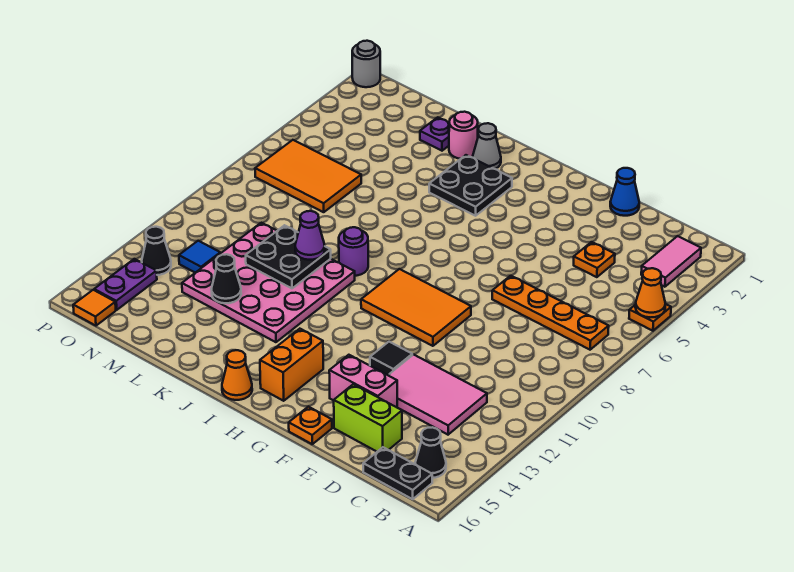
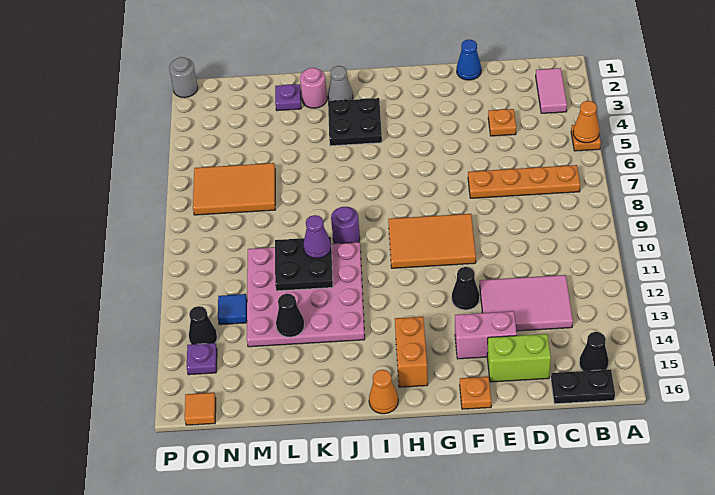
black 1x1 tile [370,342,412,375] -> black 1x1 cone [452,267,480,310]
purple 1x2 plate [94,259,157,310] -> purple 1x1 plate [187,343,217,375]

